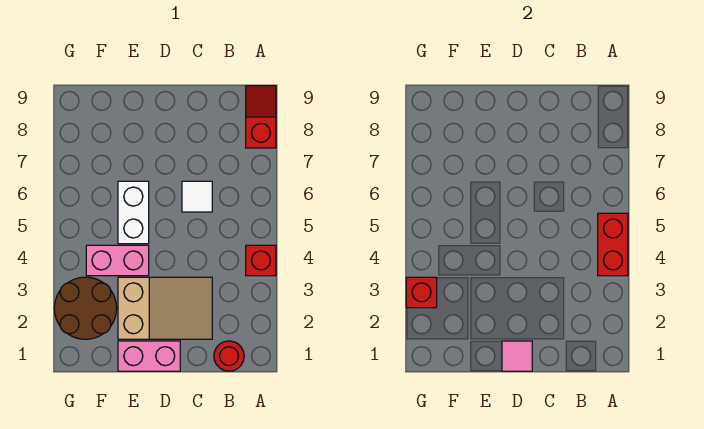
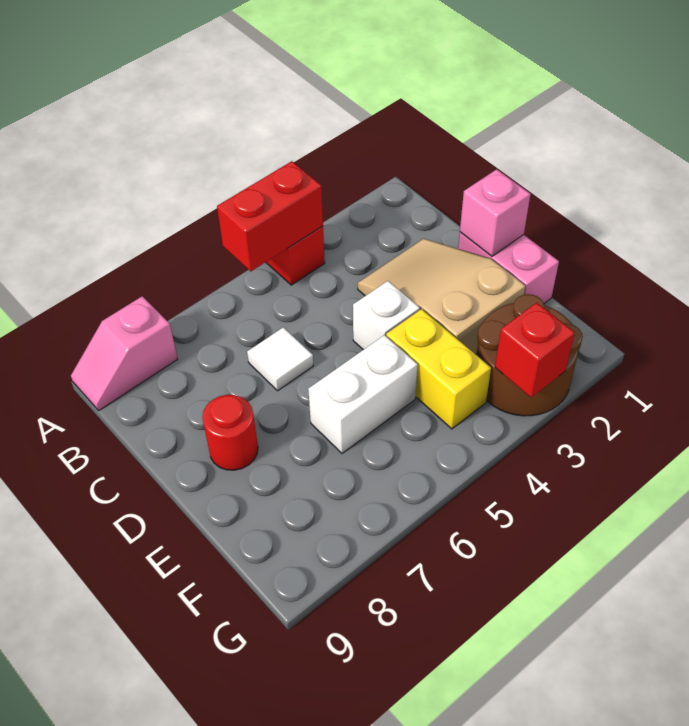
red 1x2 slope [246,86,276,148] -> pink 1x2 slope [71,296,177,410]
red 1x1 round brick [214,341,244,371] -> red 1x1 round brick moved to [202,395,258,470]
pink 1x1 tile [502,341,532,371] -> pink 1x1 brick [460,169,530,256]
none -> white 1x1 brick [353,281,420,350]
pink 1x2 brick [86,245,149,276] -> yellow 1x2 brick [386,309,491,429]

